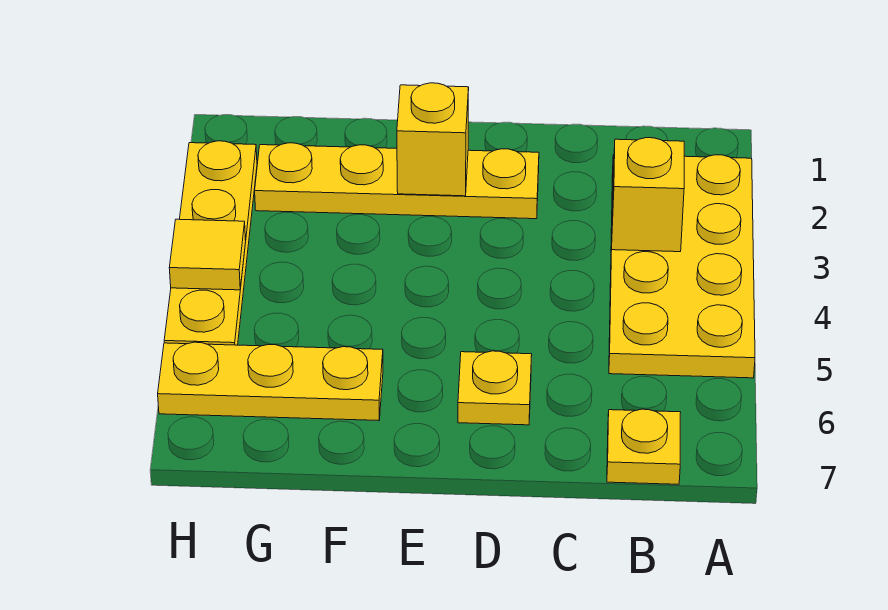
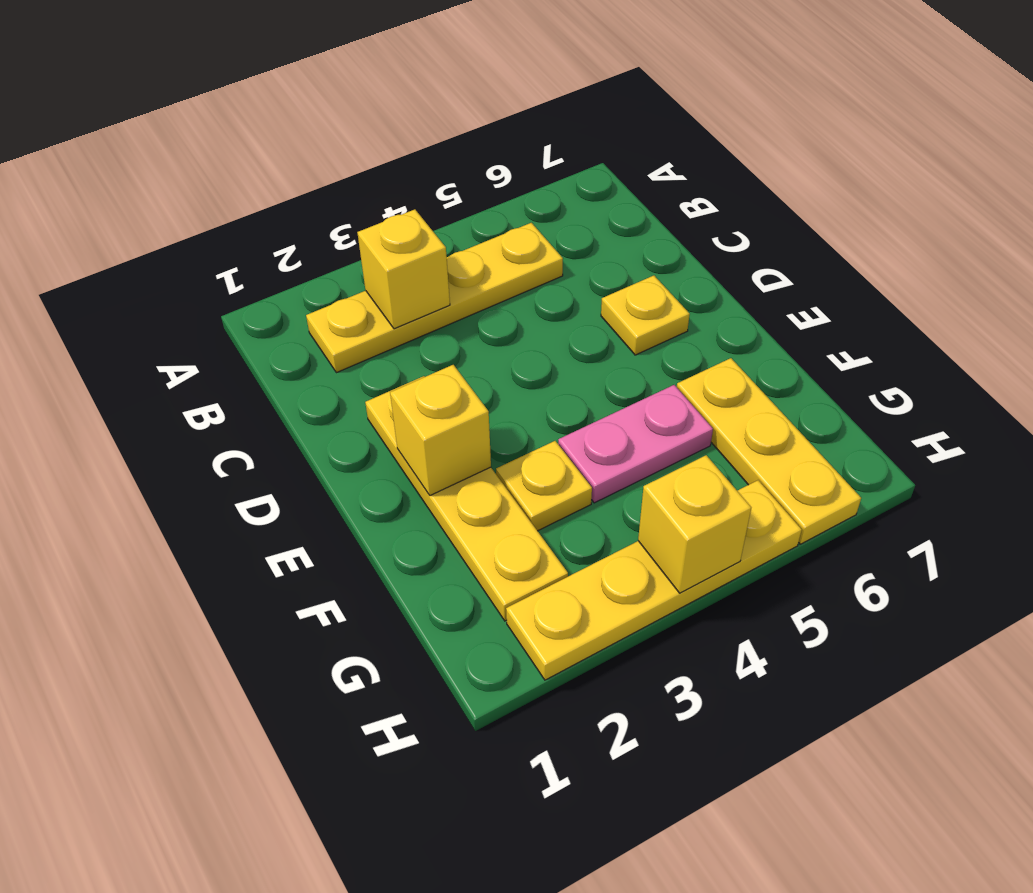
yellow 2x4 plate [609,155,755,378] -> yellow 1x4 plate [306,223,563,373]
yellow 1x1 plate [607,409,681,484] -> yellow 1x1 plate moved to [496,441,592,531]
none -> pink 1x2 plate [558,385,713,503]
yellow 1x1 tile [169,219,246,290] -> yellow 1x1 brick [638,455,751,593]

